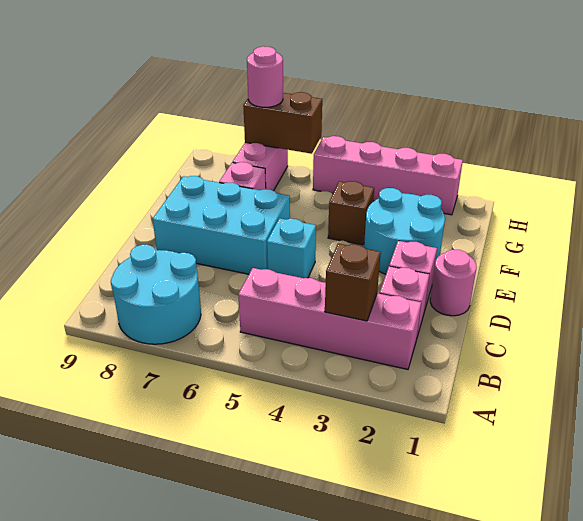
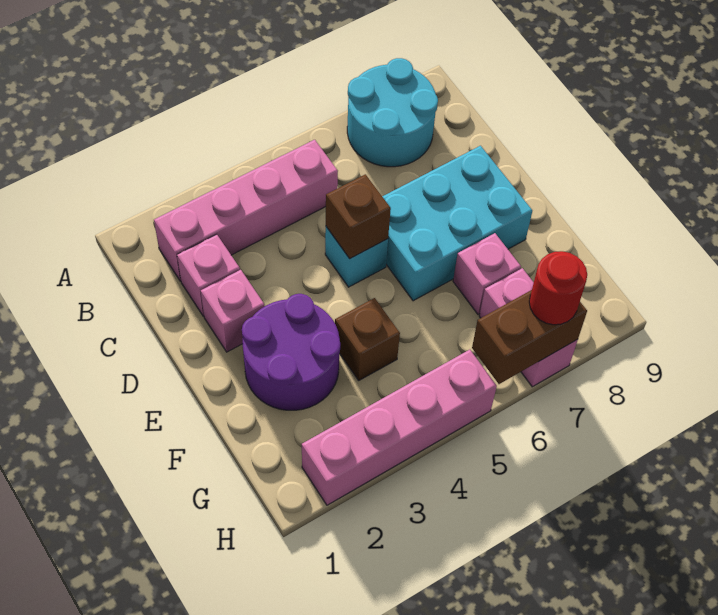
brown 1x1 brick [325,244,381,321] -> brown 1x1 brick moved to [326,174,391,259]
pink 1x1 round brick [430,250,477,316] -> none
cyan 2x2 round brick [364,188,445,274] -> purple 2x2 round brick [242,294,340,410]
pink 1x1 round brick [247,46,283,107] -> red 1x1 round brick [529,251,587,325]

